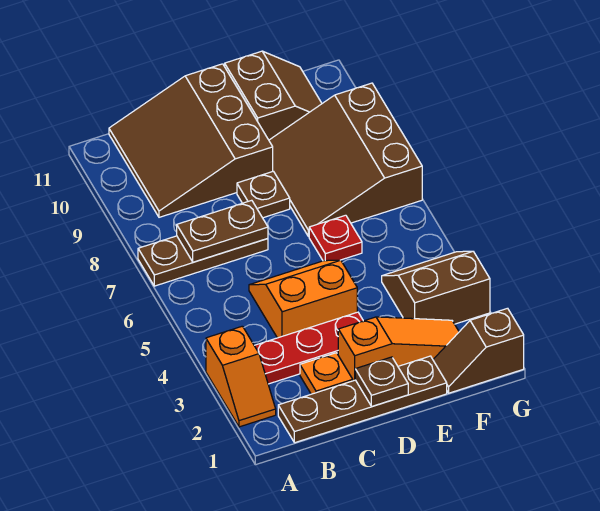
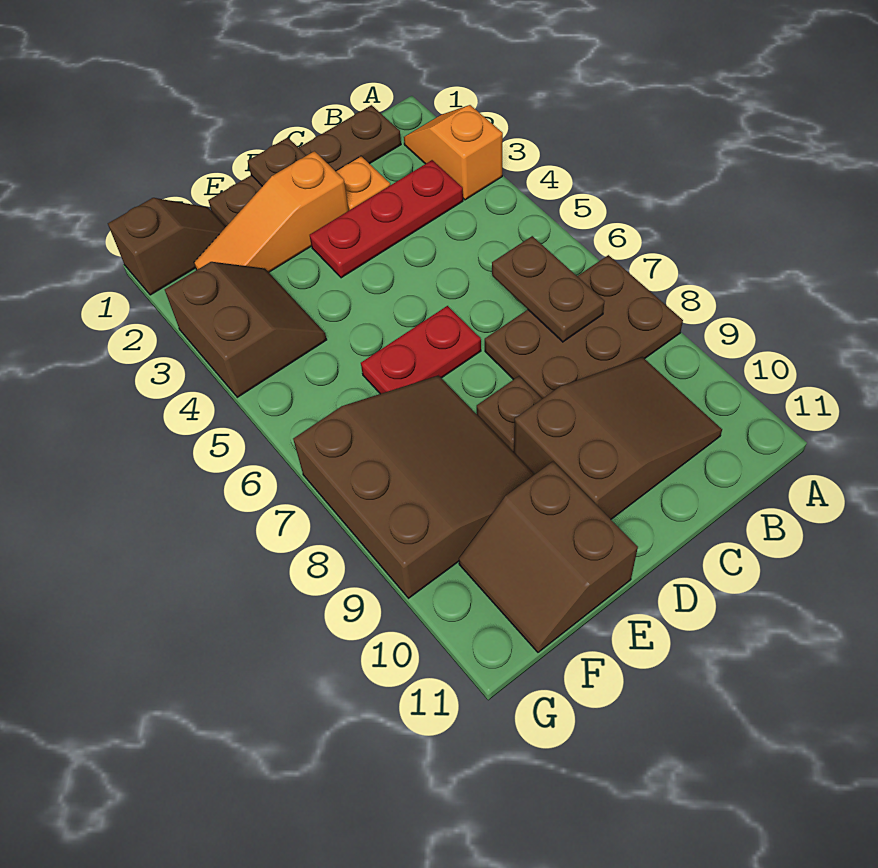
brown 1x3 plate [138,236,268,286] -> brown 2x3 plate [485,255,683,399]
brown 1x2 plate [177,200,268,262] -> brown 1x2 plate turned to [492,236,605,342]
brown 3x3 slope [109,64,273,217] -> brown 2x3 slope [514,357,722,519]
orange 2x2 slope [249,260,357,338] -> none
red 1x1 plate [309,215,362,261] -> red 1x2 plate [361,306,481,394]
brown 2x2 slope [382,251,490,324] -> brown 2x2 slope turned to [165,262,327,397]

